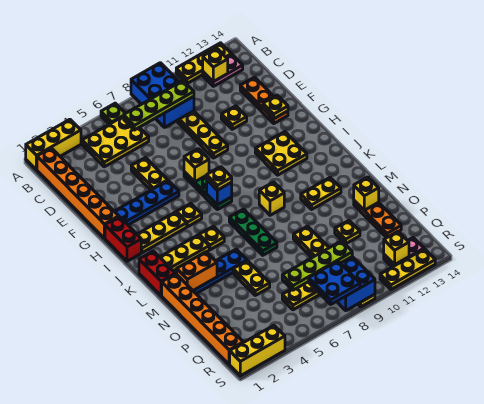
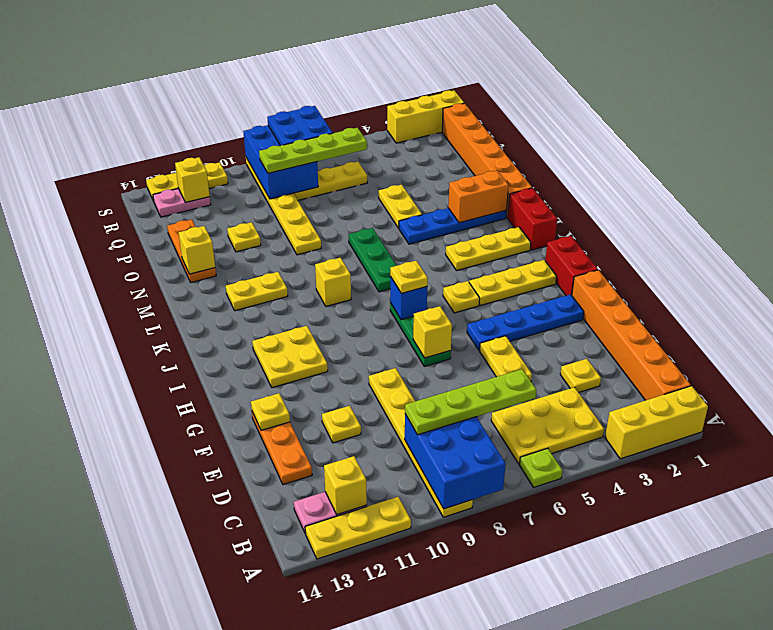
yellow 1x1 plate [199,226,224,250] -> yellow 1x1 plate moved to [560,359,601,393]

